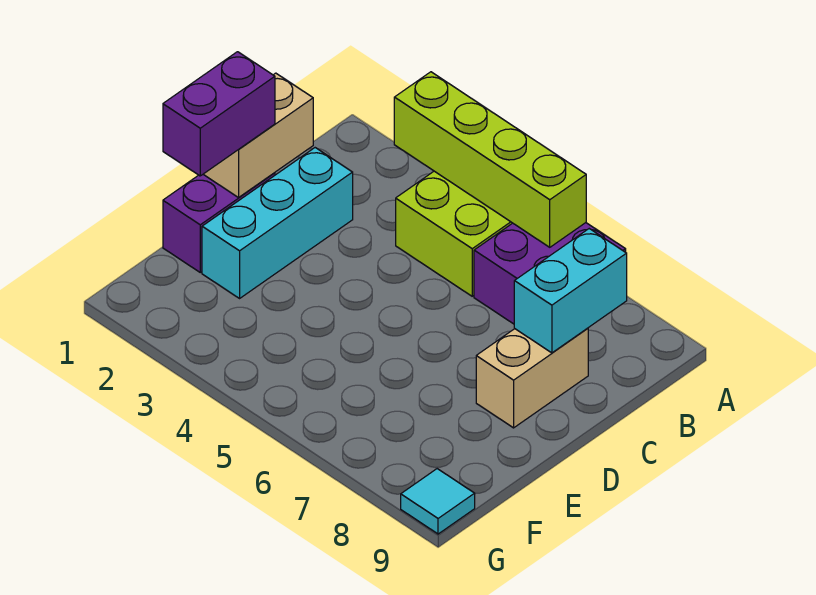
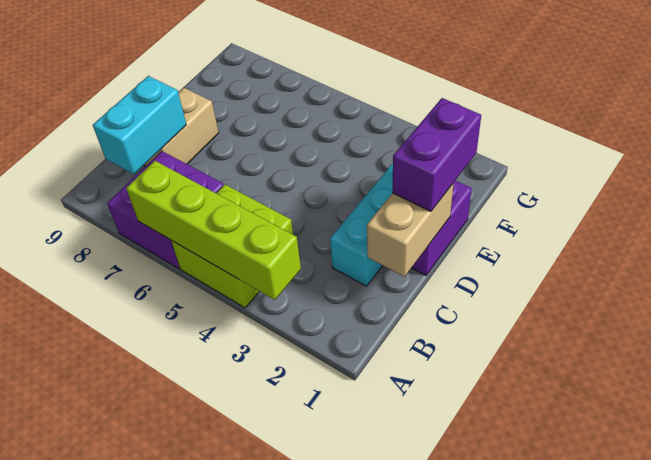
cyan 1x1 tile [401,469,475,534] -> none

